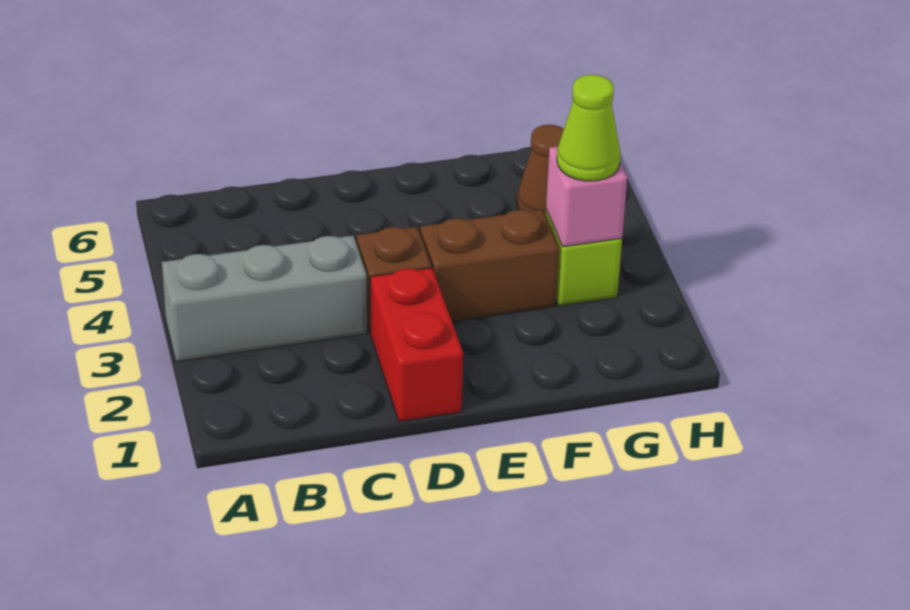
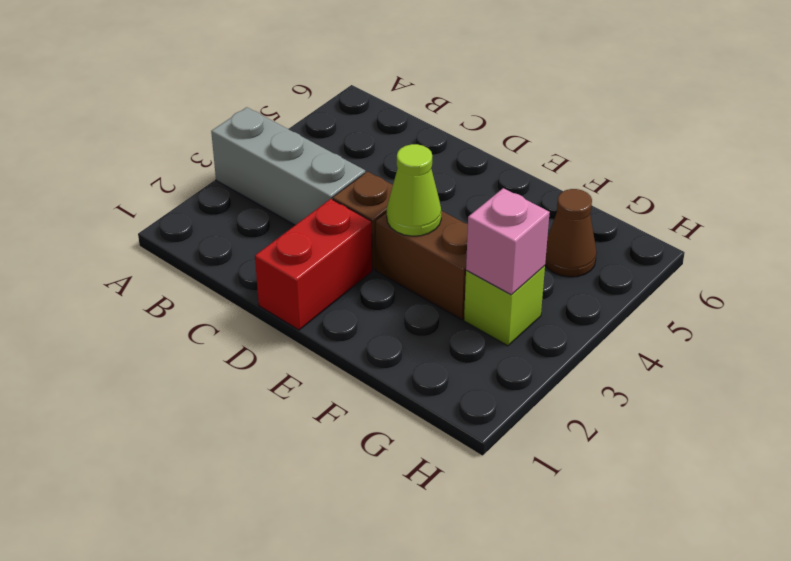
lime 1x1 cone [557,75,620,181] -> lime 1x1 cone moved to [387,144,441,236]

